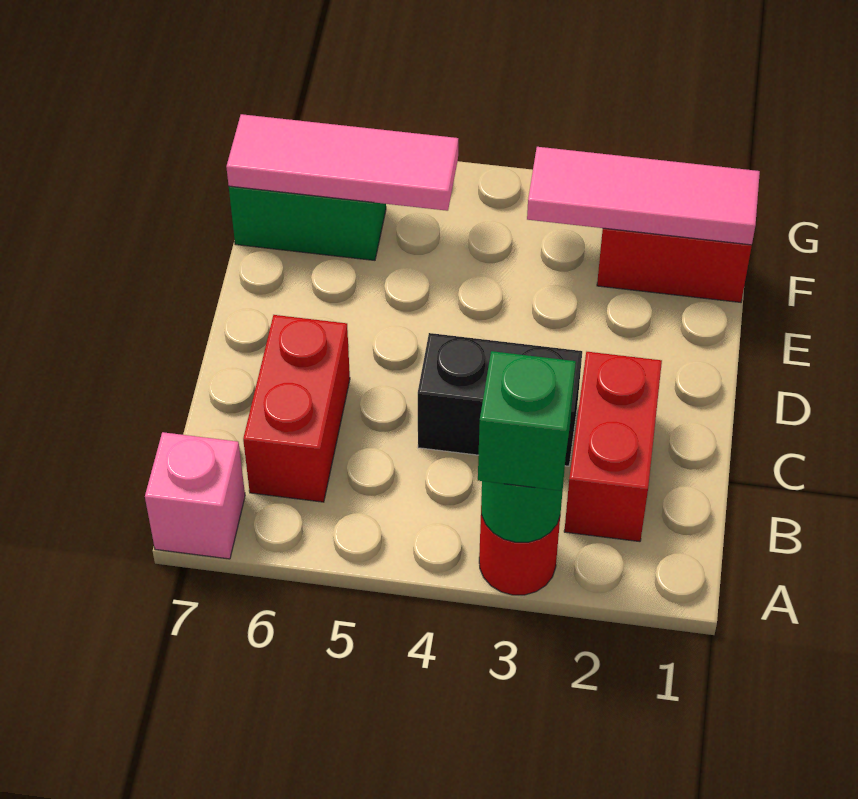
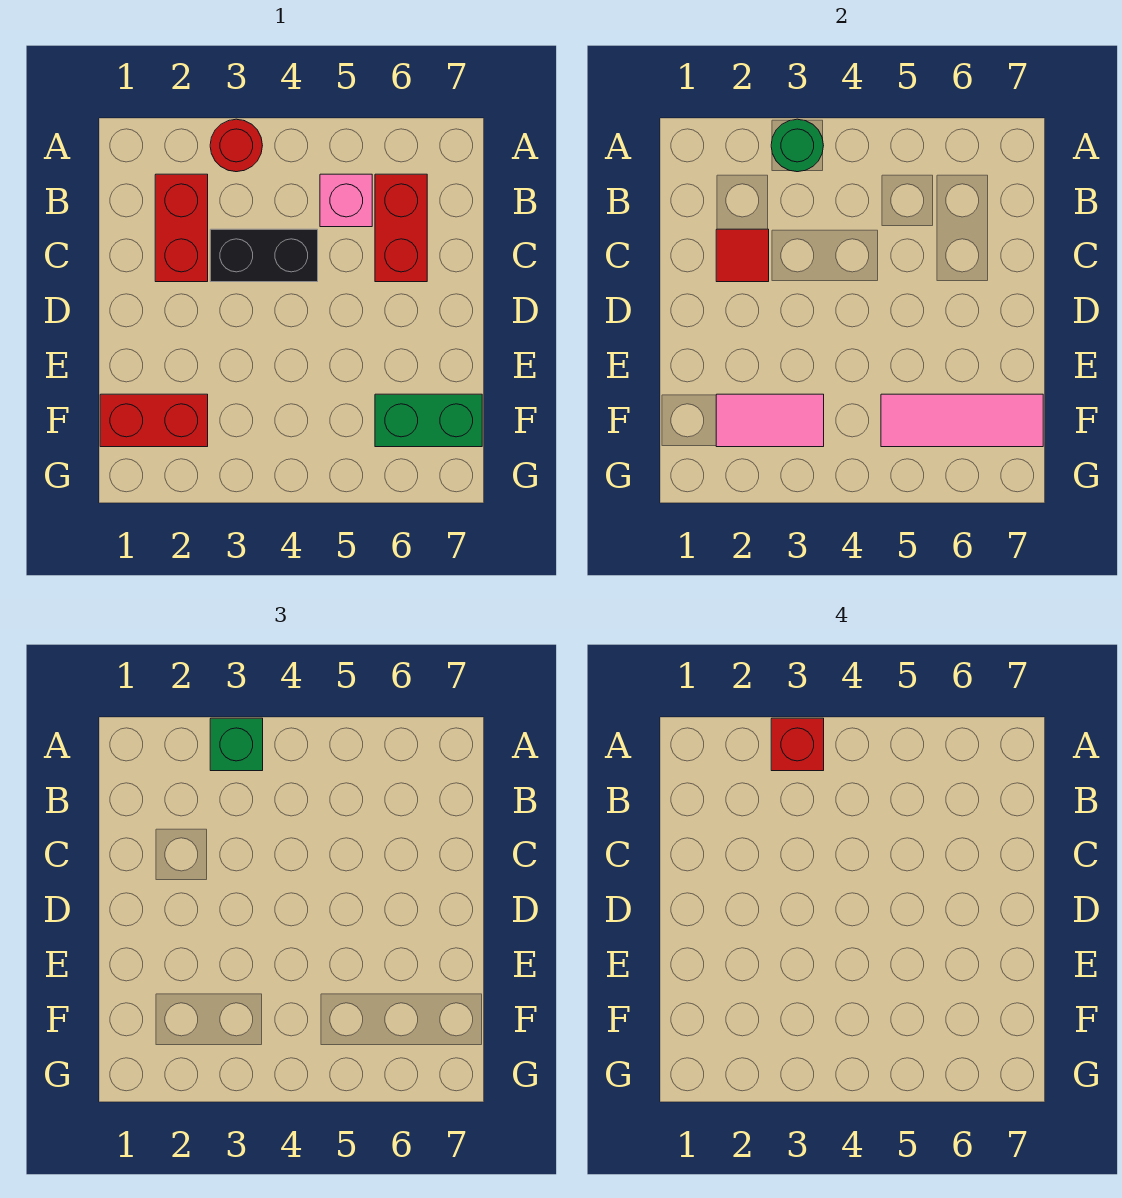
none -> red 1x1 brick [771,718,824,771]
pink 1x1 brick [145,432,245,559] -> pink 1x1 brick moved to [320,174,372,227]
none -> red 1x1 tile [716,229,769,282]
pink 1x3 tile [527,147,760,245] -> pink 1x2 tile [716,394,824,447]

